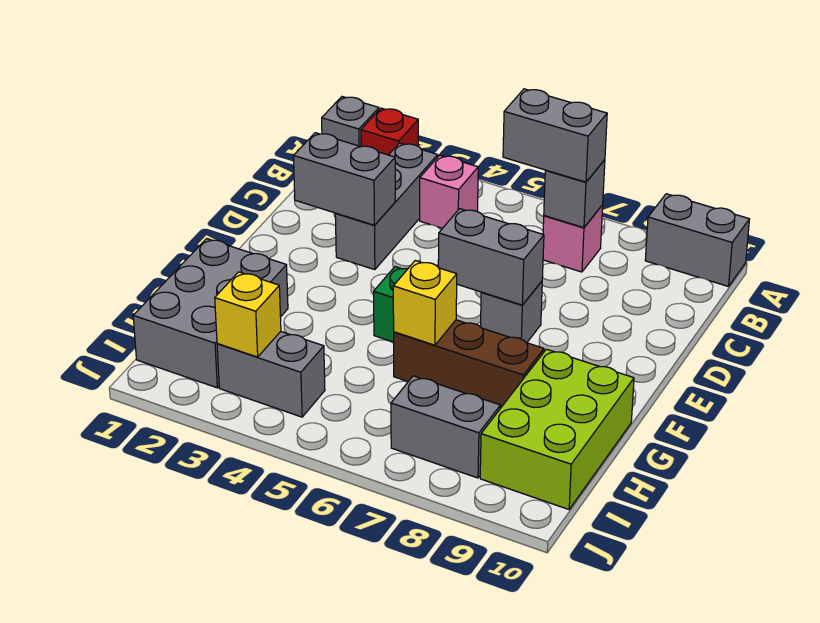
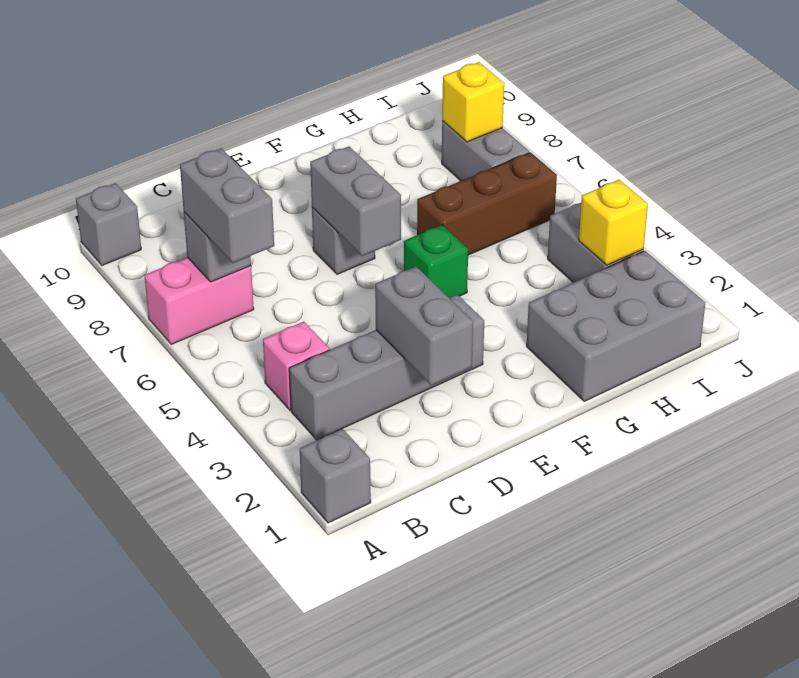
red 1x1 brick [361,108,418,155] -> none
grey 1x2 brick [645,194,749,287] -> grey 1x1 brick [76,183,141,265]
grey 1x3 brick [335,143,438,270] -> grey 1x4 brick [289,295,484,440]
pink 1x1 brick [543,205,603,272] -> pink 1x2 brick [144,257,254,344]
brown 1x3 brick [394,320,544,408] -> brown 1x3 brick turned to [417,152,557,255]
yellow 1x1 brick [393,260,457,345] -> yellow 1x1 brick moved to [442,62,504,142]
lime 2x3 brick [480,349,634,509] -> none

